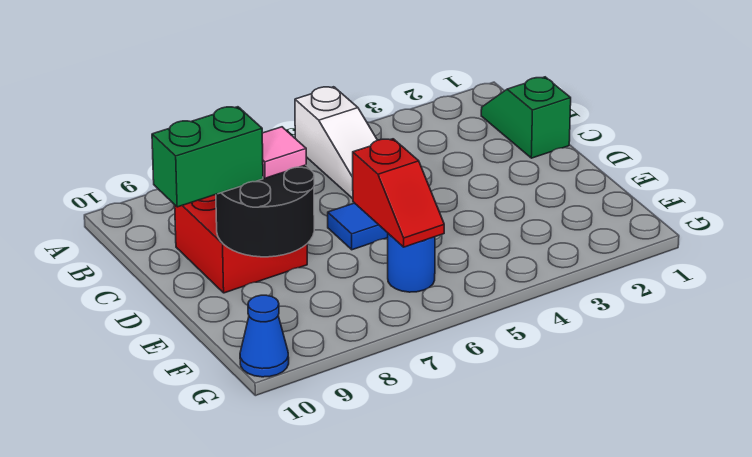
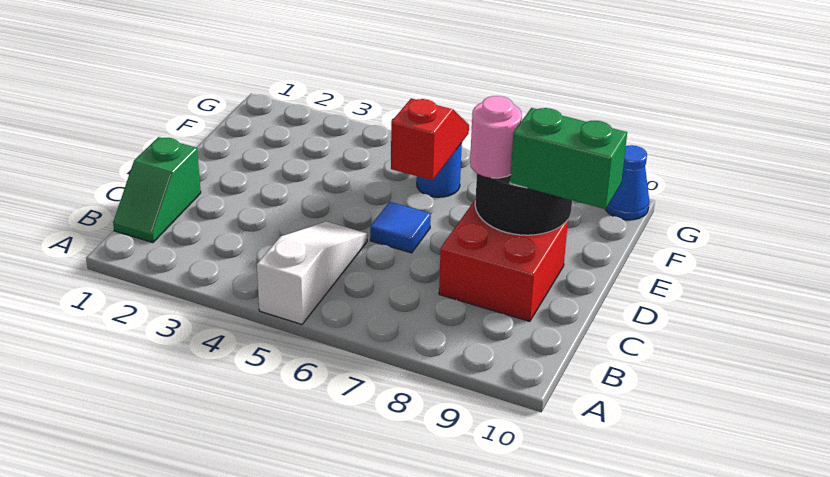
pink 1x1 tile [262,127,306,178] -> pink 1x1 round brick [470,96,522,178]

